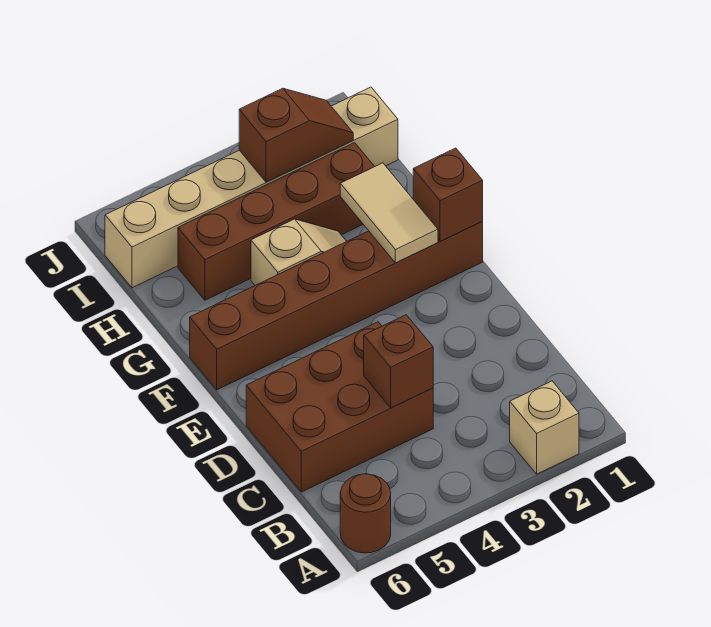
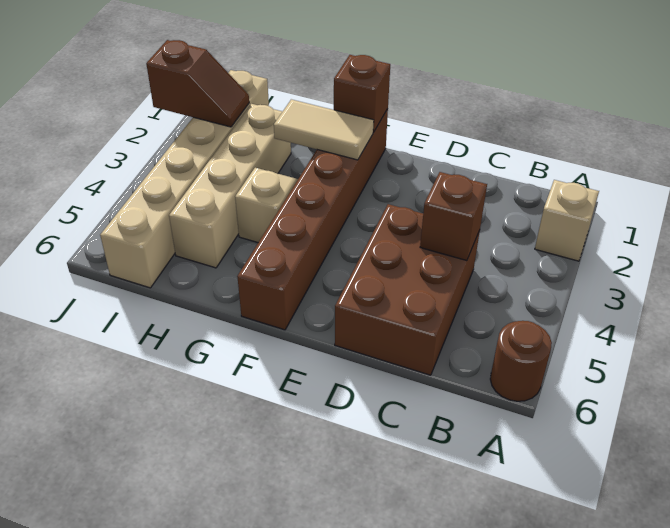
brown 1x4 brick [178,143,375,300] -> tan 1x4 brick [169,104,291,268]
brown 1x2 slope [239,88,353,182] -> brown 1x2 slope turned to [146,40,249,127]

